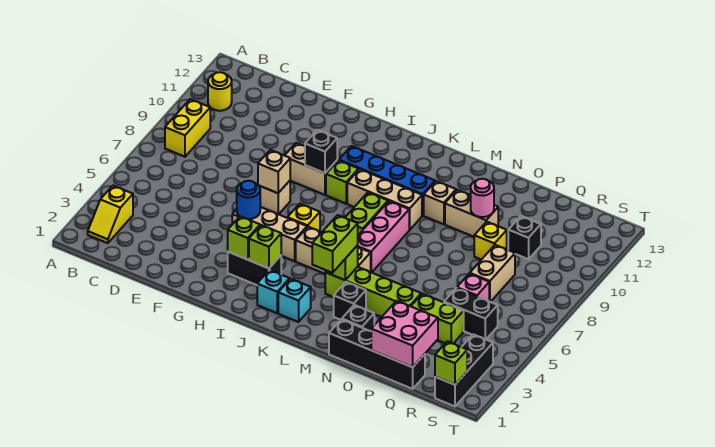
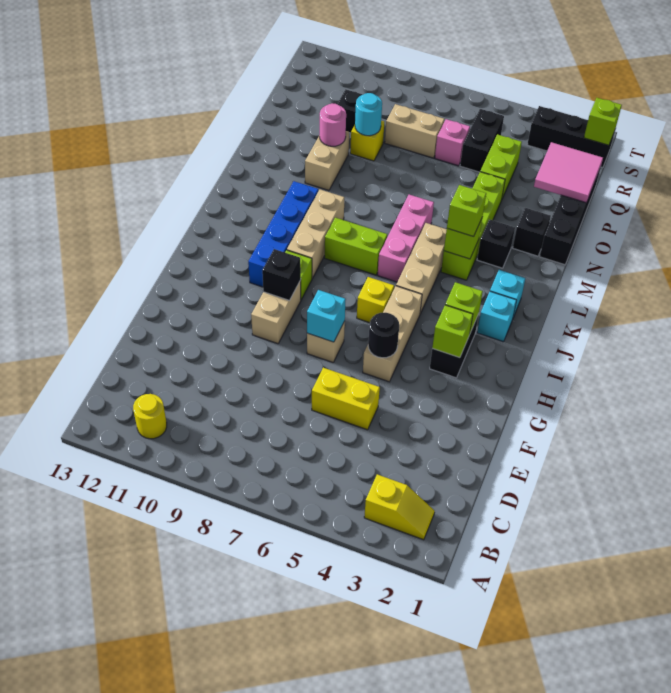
yellow 1x2 brick [165,99,210,157] -> yellow 1x2 brick moved to [312,368,380,430]
blue 1x1 round brick [237,181,260,219] -> black 1x1 round brick [368,313,399,358]
tan 1x1 brick [258,150,290,193] -> cyan 1x1 brick [307,290,346,342]
lime 1x2 brick [312,215,358,273] -> lime 1x1 brick [447,185,486,237]
pink 1x3 brick [358,201,409,273] -> pink 1x3 brick turned to [378,195,434,282]
tan 1x1 brick [424,181,456,224] -> none
pink 2x2 brick [371,301,438,367] -> pink 2x2 tile [534,142,603,203]
none -> cyan 1x1 round brick [355,93,382,136]

